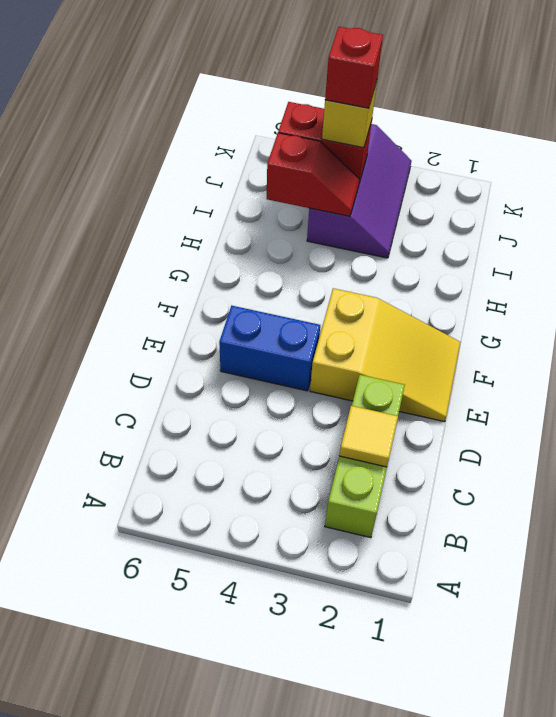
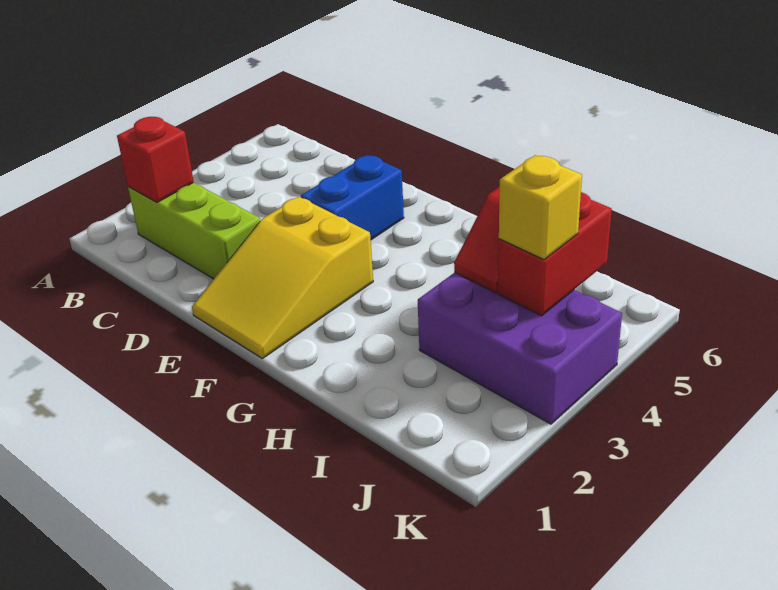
yellow 1x1 tile [339,406,398,467] -> none
purple 2x3 slope [307,124,411,258] -> purple 2x3 brick [418,272,622,424]
red 1x1 brick [325,27,383,108] -> red 1x1 brick moved to [117,117,194,203]

